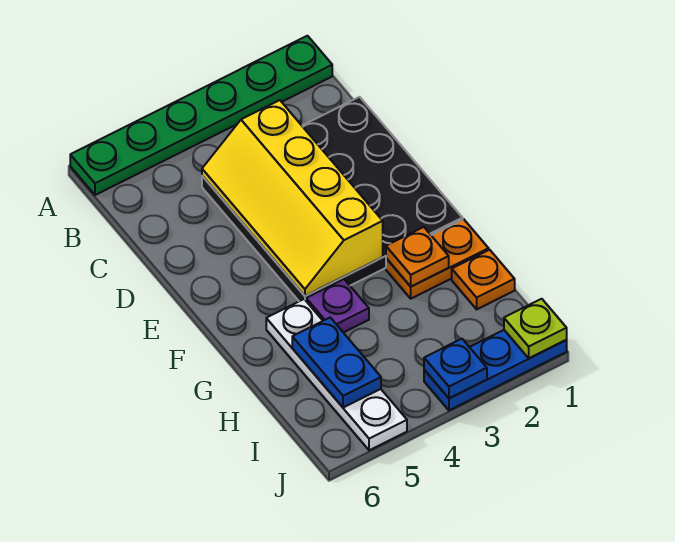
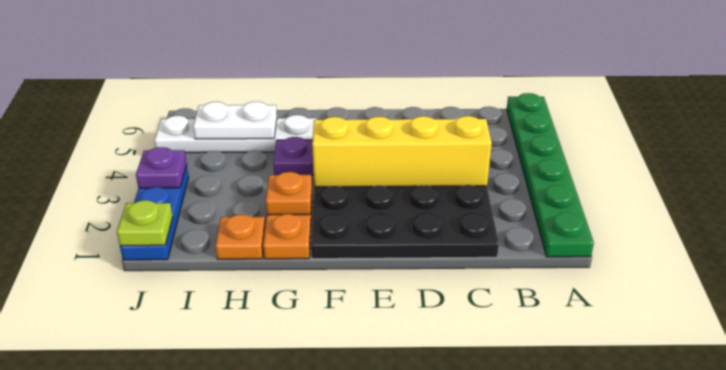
blue 1x2 plate [292,318,381,408] -> white 1x2 plate [193,102,277,139]
blue 1x1 plate [424,339,487,398] -> purple 1x1 plate [136,147,187,188]

